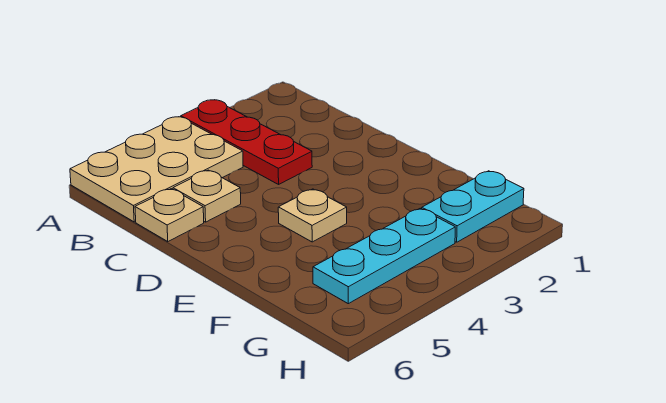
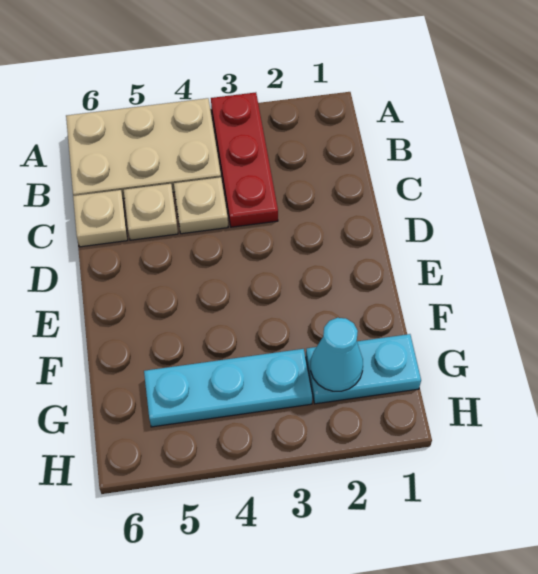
tan 1x1 plate [278,189,347,242] -> tan 1x1 plate moved to [174,177,228,234]
none -> cyan 1x1 cone [311,318,363,391]

